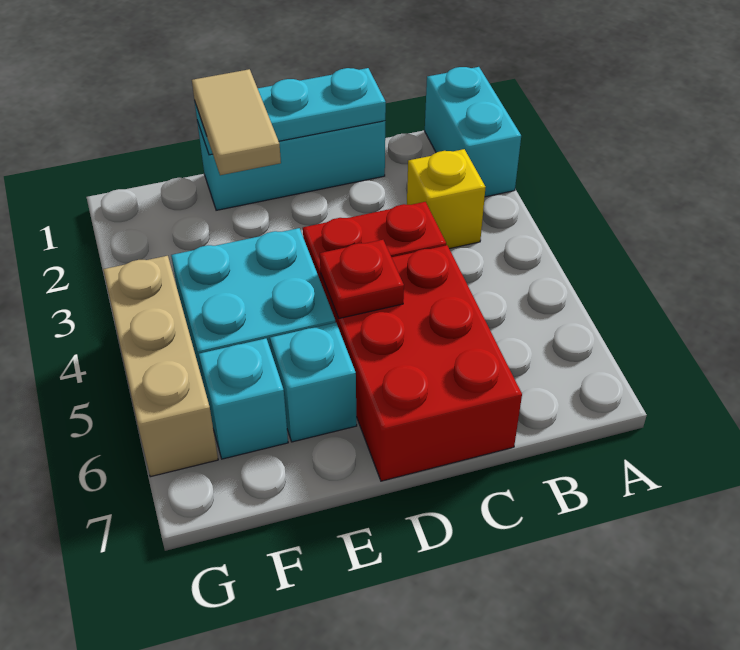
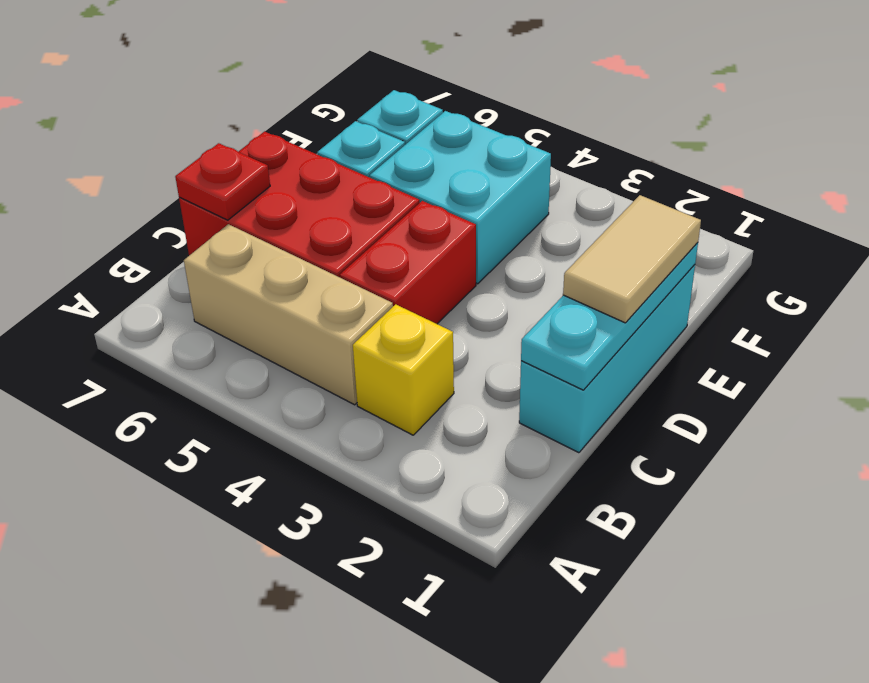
cyan 1x2 brick [425,67,521,197] -> none
red 1x1 plate [320,240,404,318] -> red 1x1 plate moved to [175,143,270,220]
tan 1x2 tile [192,69,281,175] -> tan 1x2 tile turned to [563,195,701,323]
tan 1x3 brick [103,256,218,477] -> tan 1x3 brick moved to [184,224,393,405]

